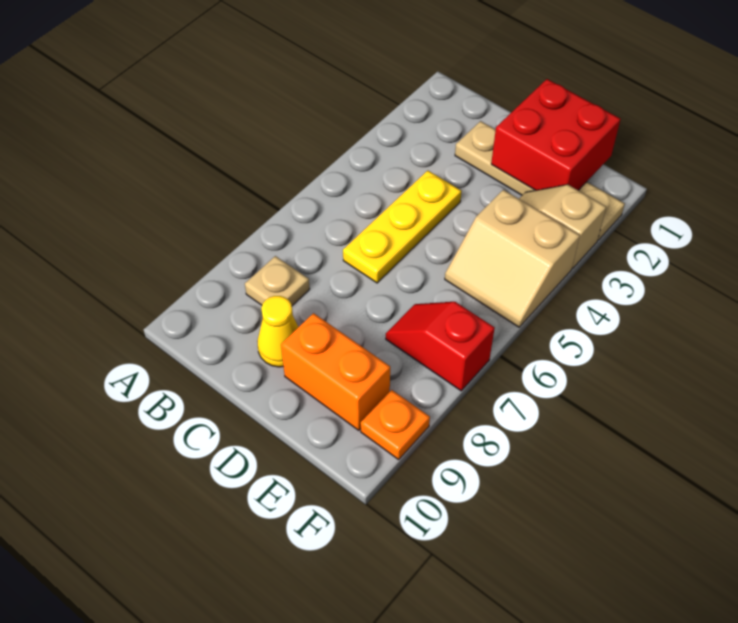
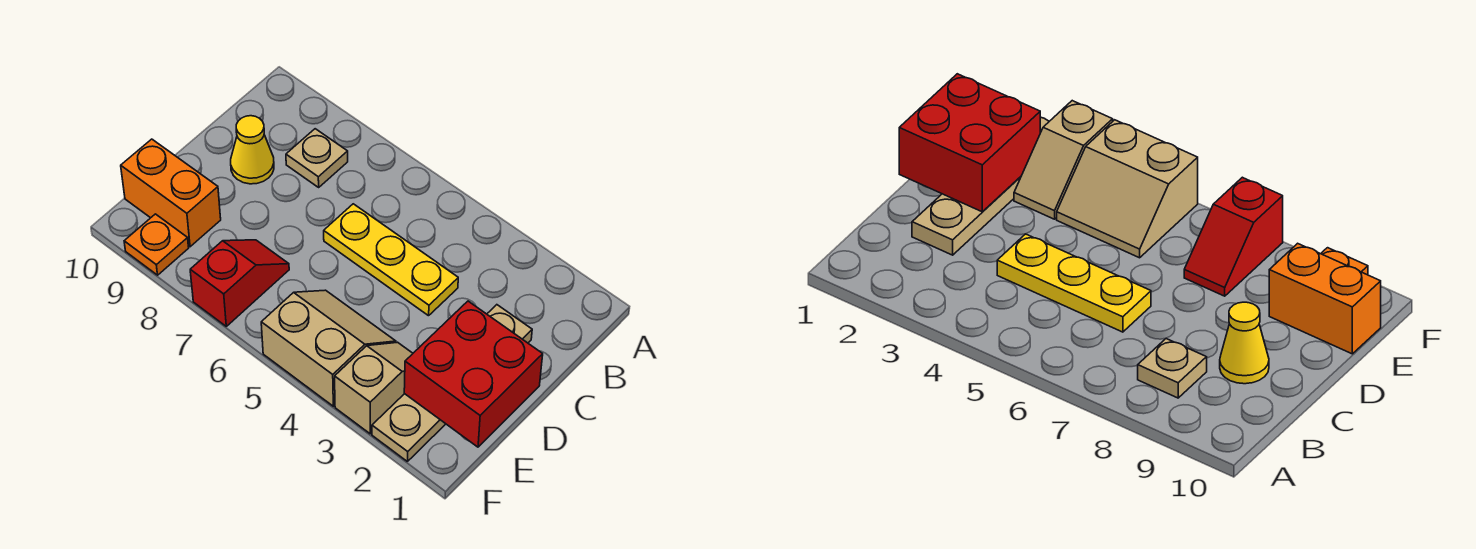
orange 1x2 brick [281,313,390,430] -> orange 1x2 brick turned to [121,139,221,247]
tan 2x2 slope [445,190,580,327] -> tan 2x2 slope turned to [261,290,396,406]

